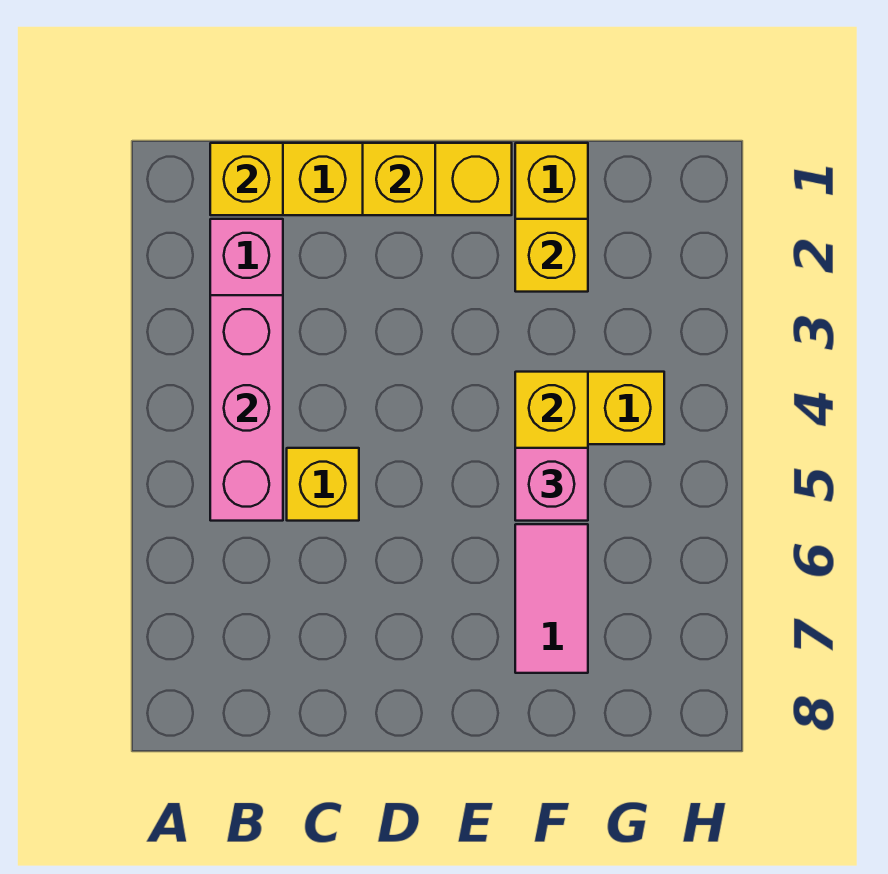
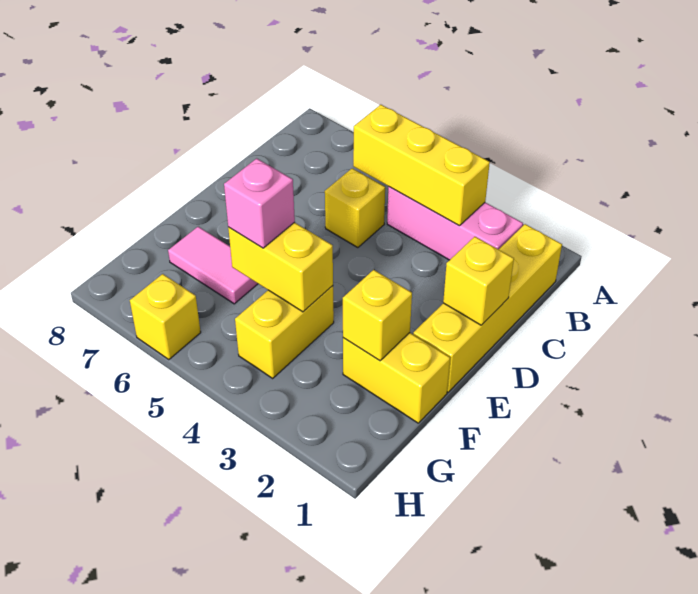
yellow 1x1 brick [210,143,283,215] -> yellow 1x1 brick moved to [130,274,201,360]
pink 1x3 brick [210,295,283,521] -> yellow 1x3 brick [353,105,490,226]

